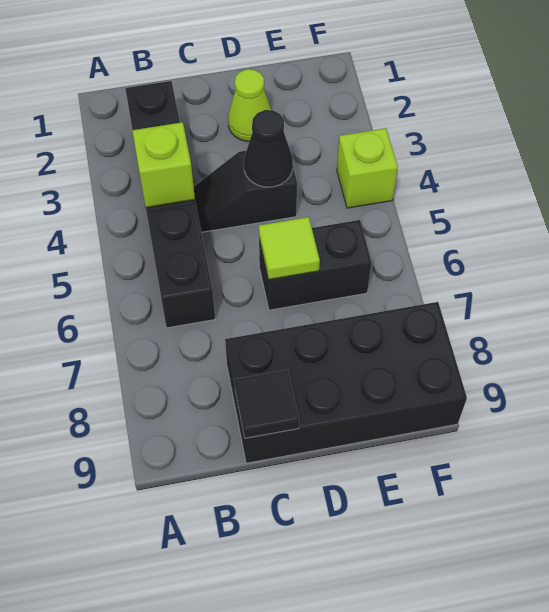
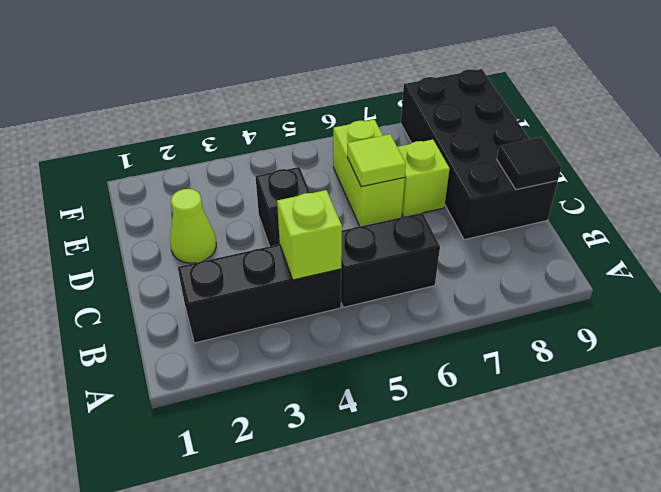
black 1x1 cone [244,110,293,187] -> none
black 1x2 brick [259,220,372,310] -> lime 1x2 brick [333,119,405,226]
lime 1x1 brick [337,128,398,208] -> lime 1x1 brick moved to [398,140,450,216]

